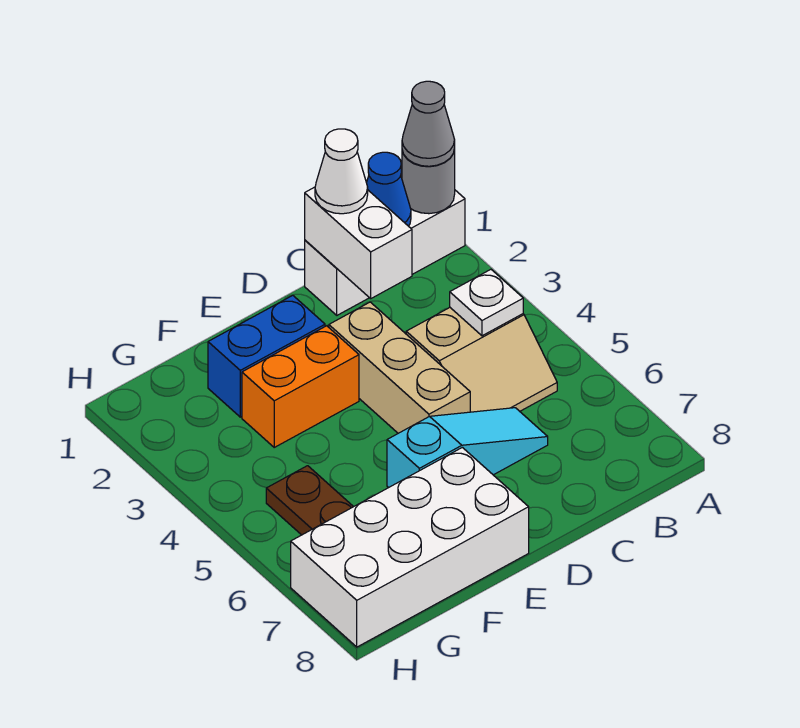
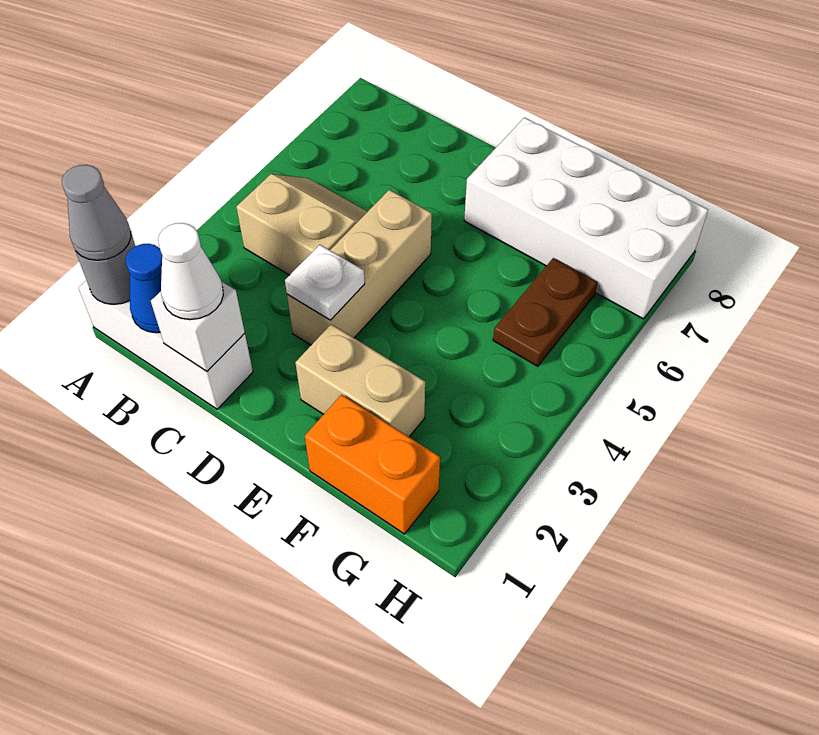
white 1x1 plate [450,269,523,336] -> white 1x1 plate moved to [285,245,365,320]
white 1x2 brick [305,187,412,298] -> white 1x1 brick [151,281,245,371]
cyan 1x3 slope [387,408,548,488] -> none
blue 1x2 brick [208,295,325,417] -> tan 1x2 brick [295,324,425,437]
orange 1x2 brick [242,326,359,447] -> orange 1x2 brick moved to [305,395,440,534]

